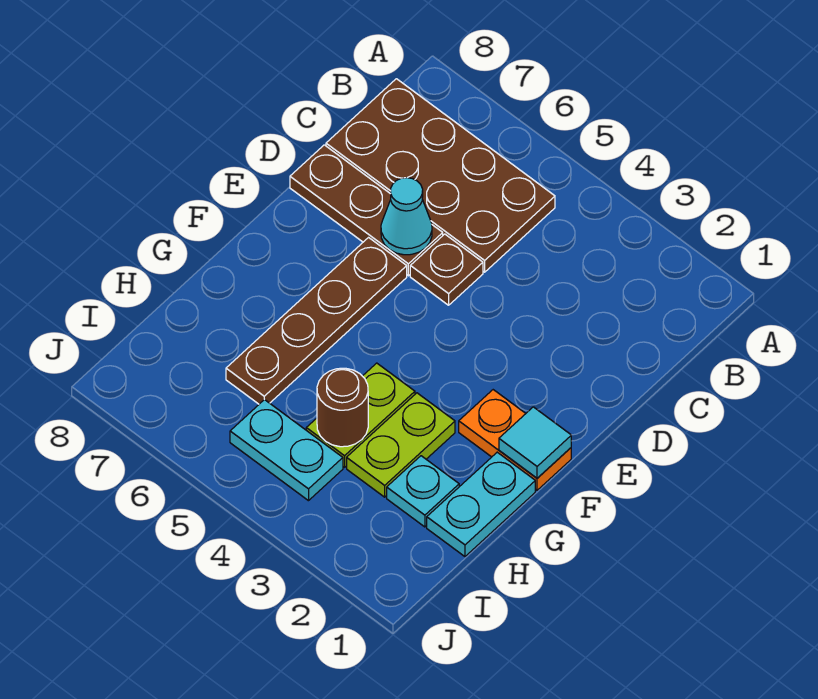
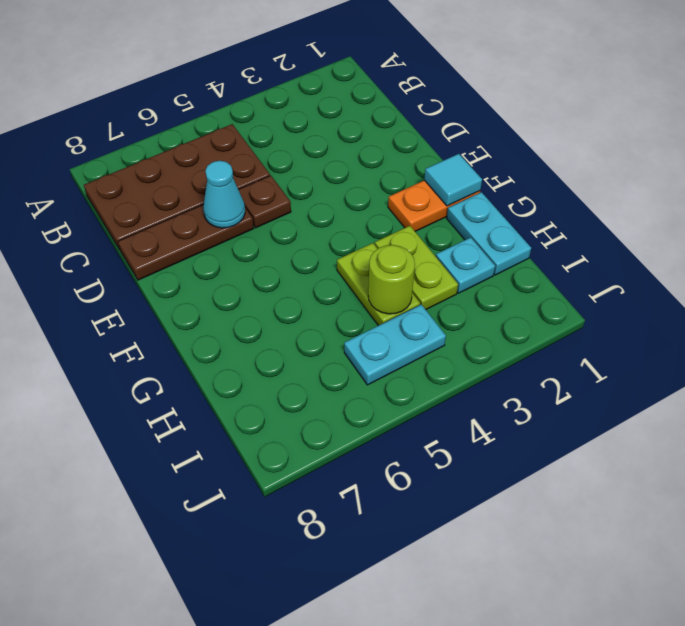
brown 1x4 plate [226,238,407,404] -> none
brown 1x1 round brick [317,368,368,447] -> lime 1x1 round brick [368,245,415,314]

